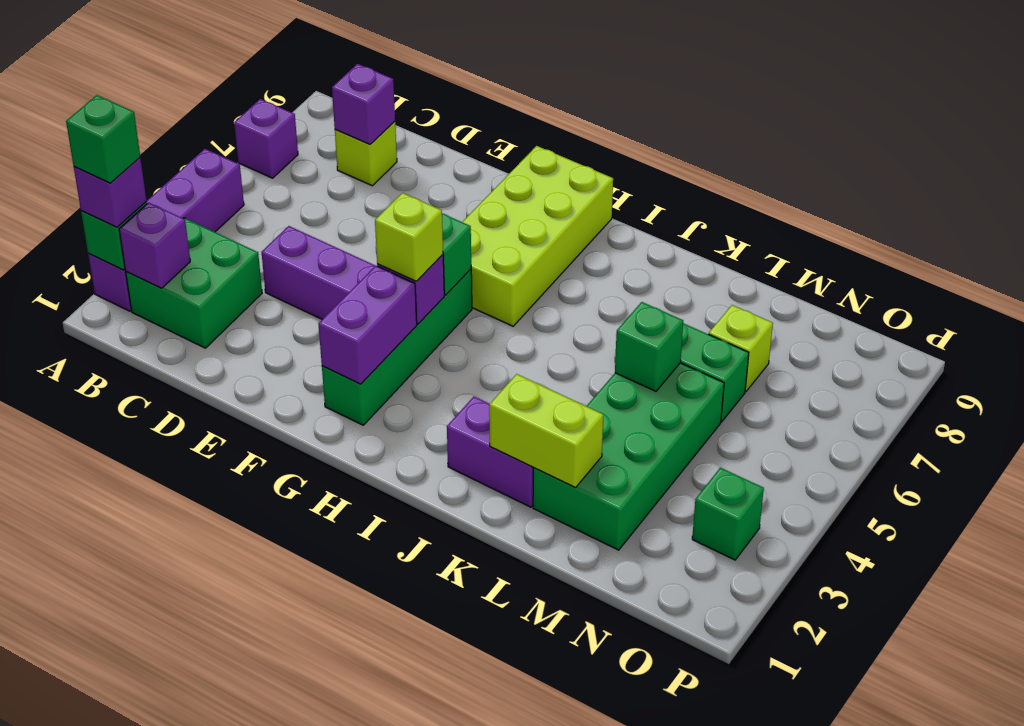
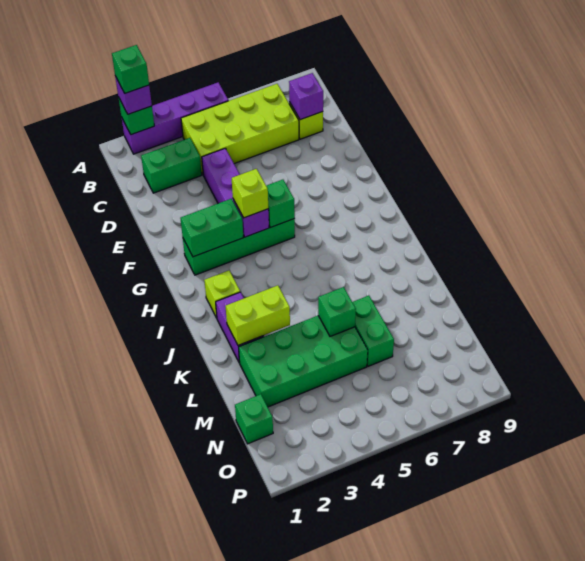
purple 1x1 brick [234,99,298,178] -> none
green 2x2 brick [126,218,262,348] -> green 1x2 brick [141,138,202,193]
purple 1x1 brick [119,203,190,288] -> none
purple 1x2 brick [318,266,417,384] -> green 1x2 brick [180,199,243,257]
lime 2x4 brick [463,146,613,326] -> lime 2x4 brick moved to [181,84,299,174]
lime 1x2 brick [489,374,603,487] -> lime 1x2 brick turned to [226,285,290,345]
lime 1x1 brick [709,305,773,392] -> lime 1x1 brick moved to [204,271,240,318]
green 1x1 brick [692,468,764,560] -> green 1x1 brick moved to [235,394,273,444]

